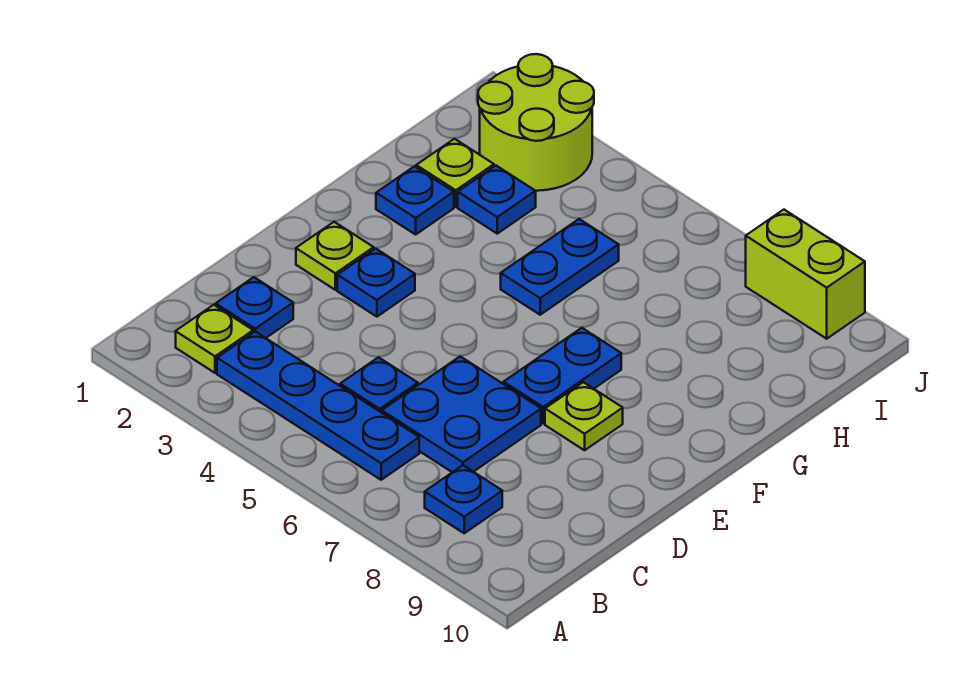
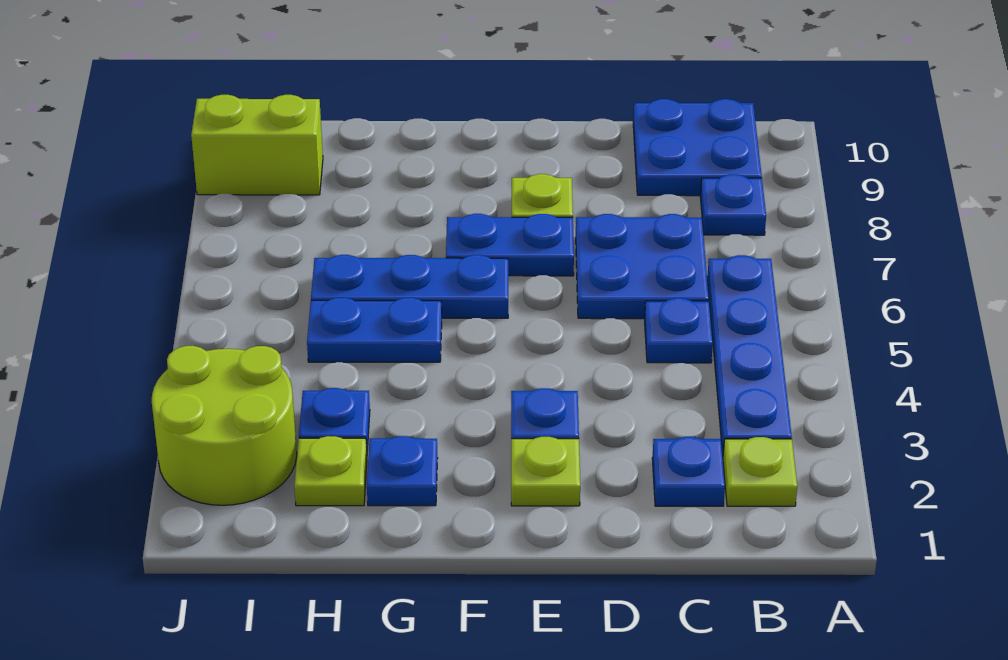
none -> blue 2x2 plate [633,99,762,196]
none -> blue 1x3 plate [311,255,508,318]
lime 1x2 brick [746,210,865,339] -> lime 1x2 brick turned to [191,95,323,195]

